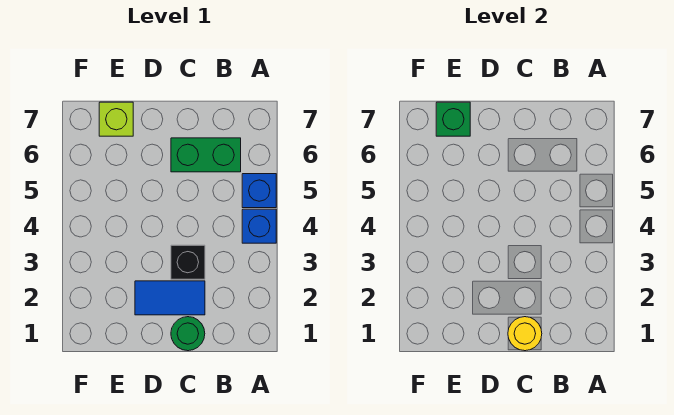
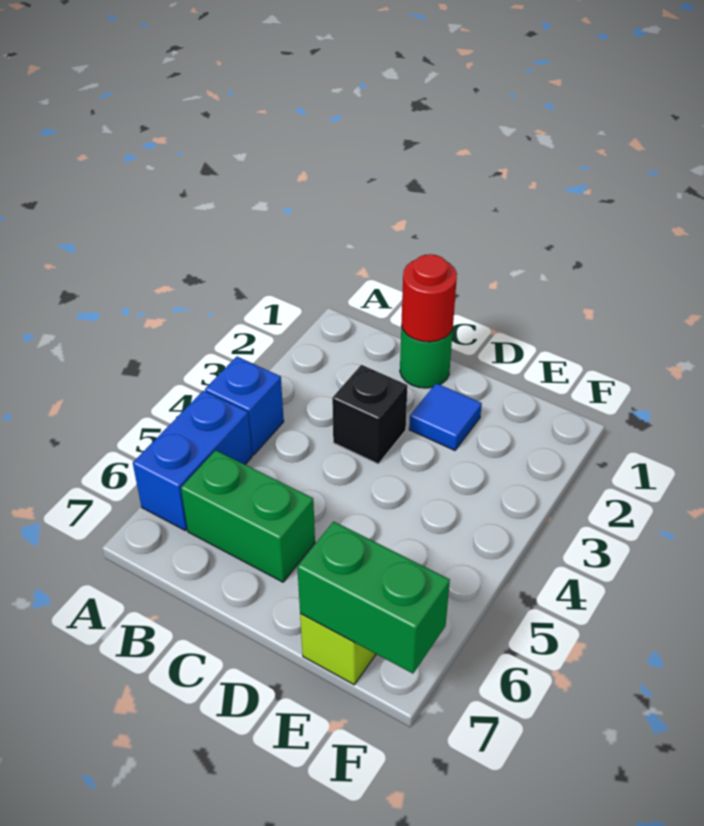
blue 1x1 brick [242,174,276,208] -> blue 1x2 brick [133,391,252,531]
yellow 1x1 round brick [508,317,542,351] -> red 1x1 round brick [401,254,457,342]
blue 1x2 tile [135,281,205,315] -> blue 1x1 tile [409,383,482,450]
green 1x1 brick [436,102,470,136] -> green 1x2 brick [297,522,450,674]

